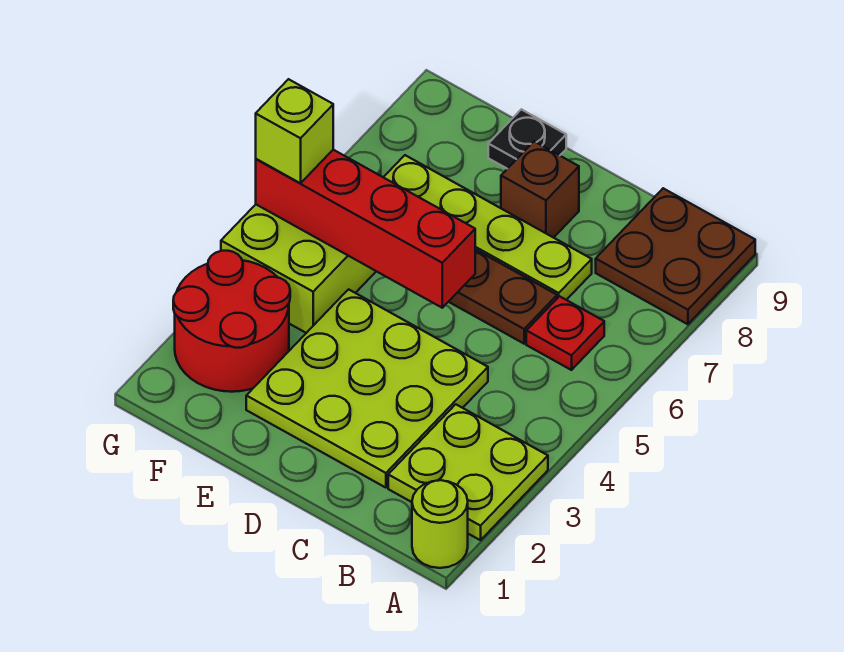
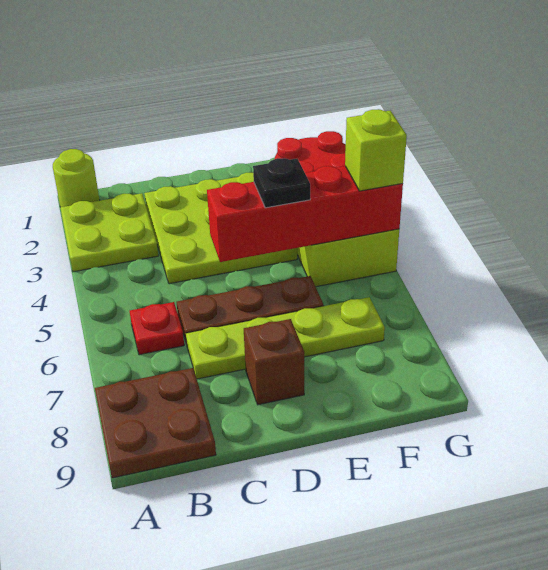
black 1x1 plate [488,109,566,169] -> black 1x1 plate moved to [253,158,310,208]

